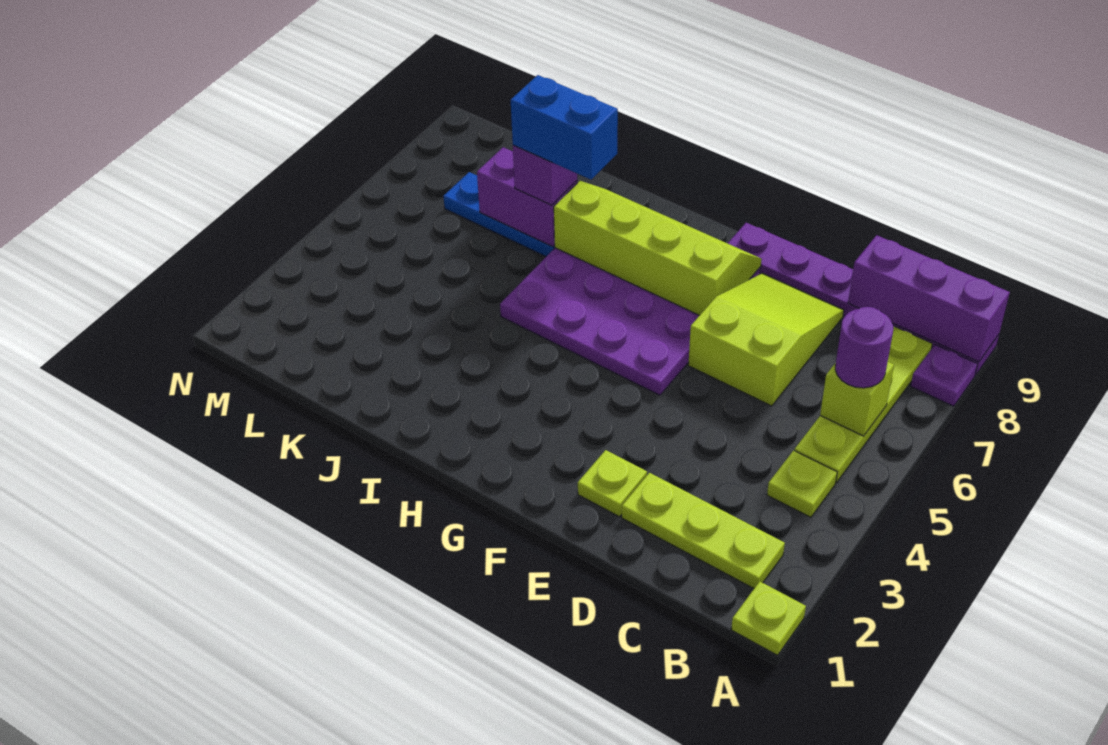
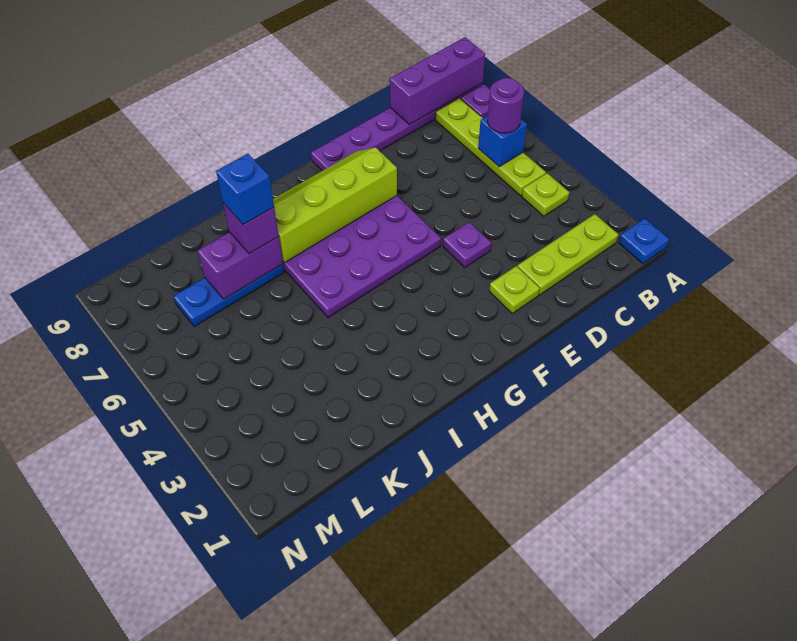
lime 1x1 plate [731,582,806,655] -> blue 1x1 plate [619,219,669,264]
lime 1x1 brick [820,362,894,436] -> blue 1x1 brick [478,116,527,167]
lime 2x3 slope [688,273,844,406] -> none
none -> purple 1x1 plate [443,222,491,267]
blue 1x2 brick [511,75,618,180] -> blue 1x1 brick [216,154,274,225]

